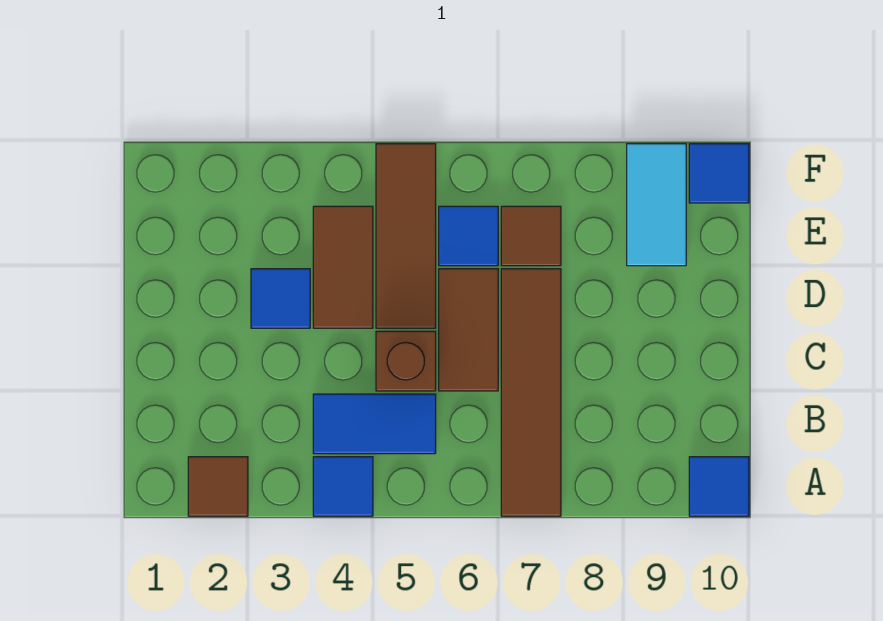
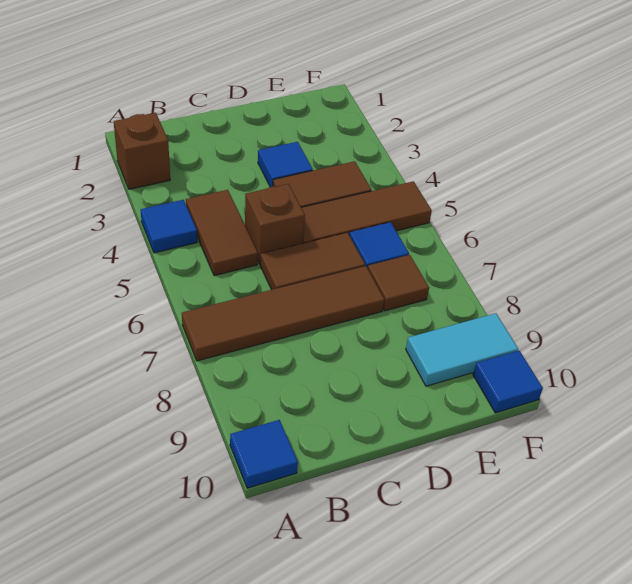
brown 1x1 tile [188,457,248,516] -> brown 1x1 brick [114,113,170,189]
blue 1x2 tile [313,394,436,454] -> brown 1x2 tile [186,190,258,276]

